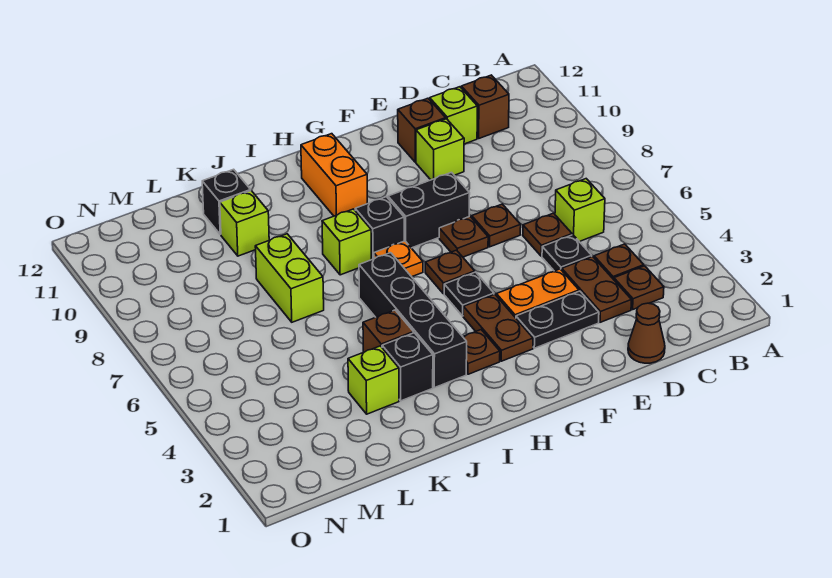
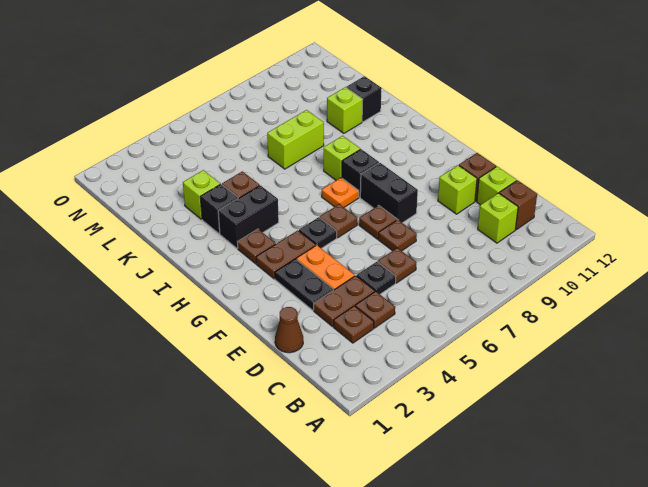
lime 1x1 brick [555,179,605,242] -> lime 1x1 brick moved to [478,193,518,243]
orange 1x2 brick [301,134,367,216] -> none
black 1x4 brick [359,253,467,388] -> black 1x2 brick [218,185,279,248]

